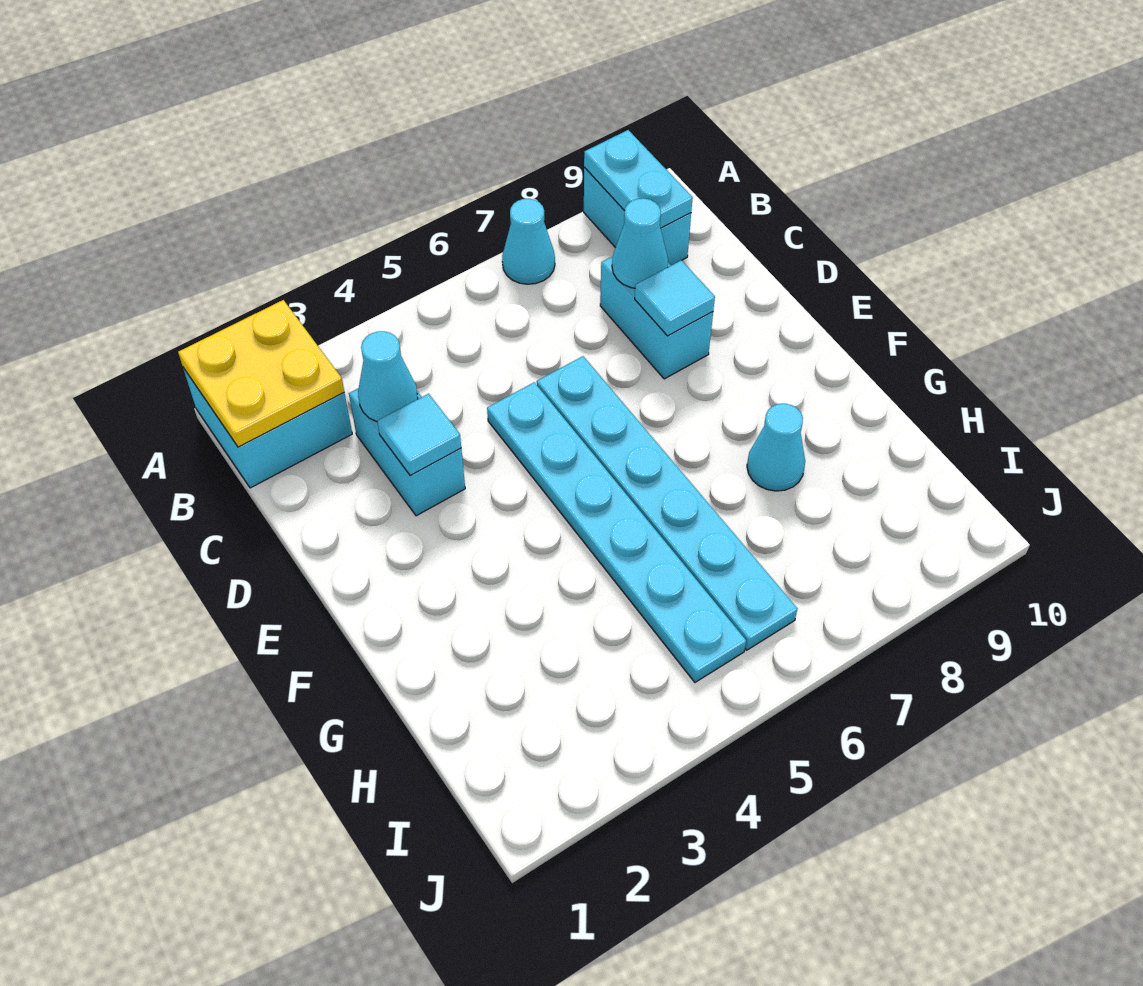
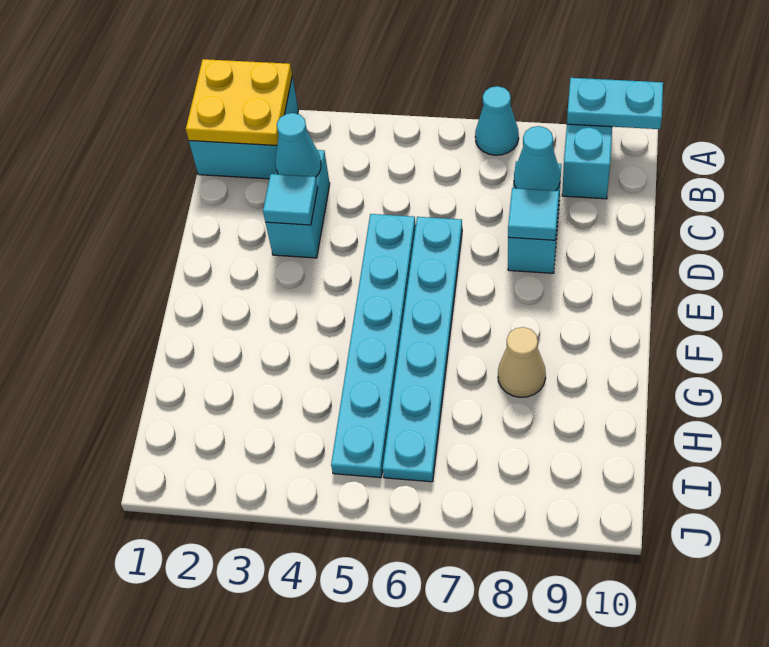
cyan 1x2 plate [584,130,693,228] -> cyan 1x2 plate turned to [567,78,663,129]
cyan 1x1 cone [747,404,805,491] -> tan 1x1 cone [498,327,546,397]

